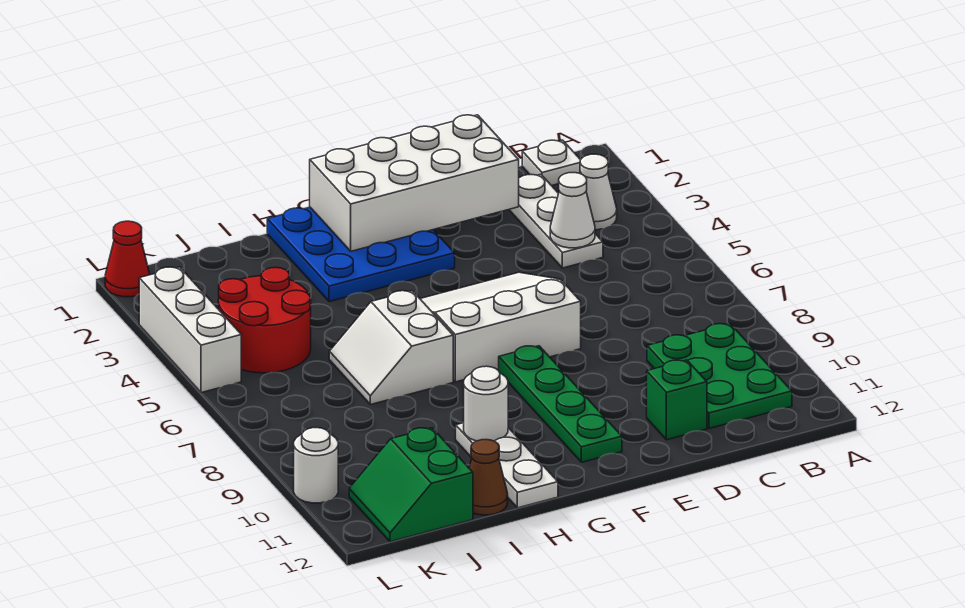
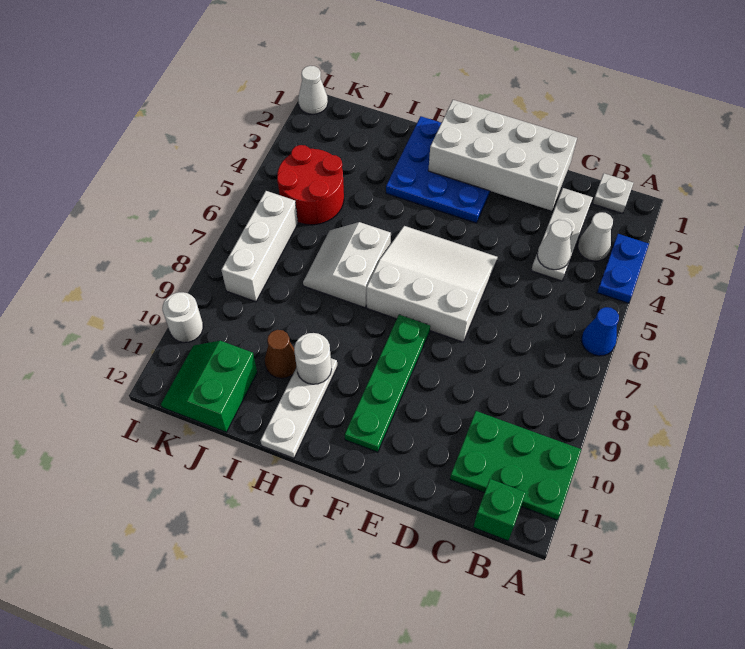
none -> blue 1x2 plate [597,234,649,303]
none -> blue 1x1 cone [581,307,619,356]
green 2x3 plate [647,324,792,428] -> green 2x3 plate turned to [450,411,581,520]
green 1x1 brick [647,360,707,440] -> green 1x1 brick moved to [473,479,526,541]
brown 1x1 cone [469,440,508,515] -> brown 1x1 cone moved to [265,330,297,378]
red 1x1 cone [105,221,150,297] -> white 1x1 cone [298,66,328,114]
white 1x3 brick [139,267,241,393] -> white 1x3 brick moved to [221,191,298,302]

